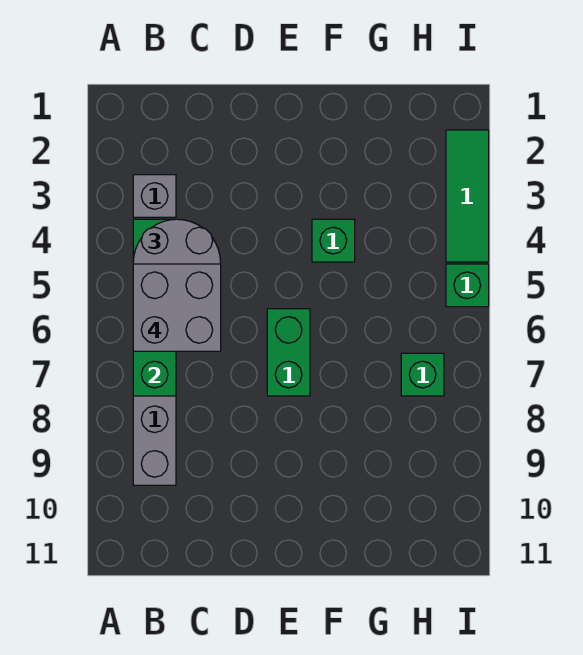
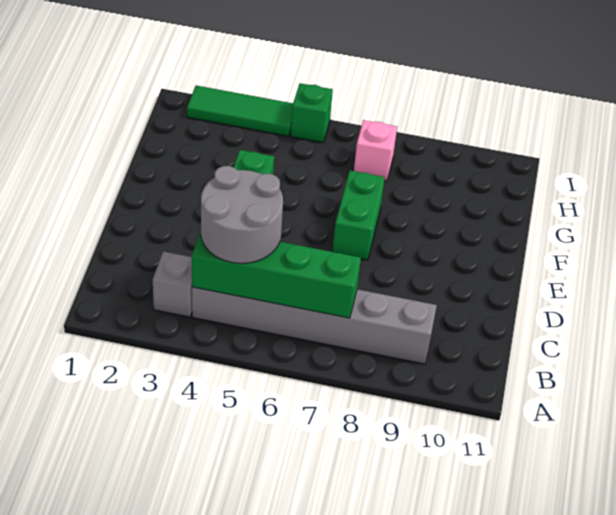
grey 2x2 brick [133,264,221,351] -> none
green 1x2 brick [267,309,310,396] -> green 1x2 brick turned to [332,171,385,260]
green 1x1 brick [401,353,444,396] -> pink 1x1 brick [354,120,397,181]

